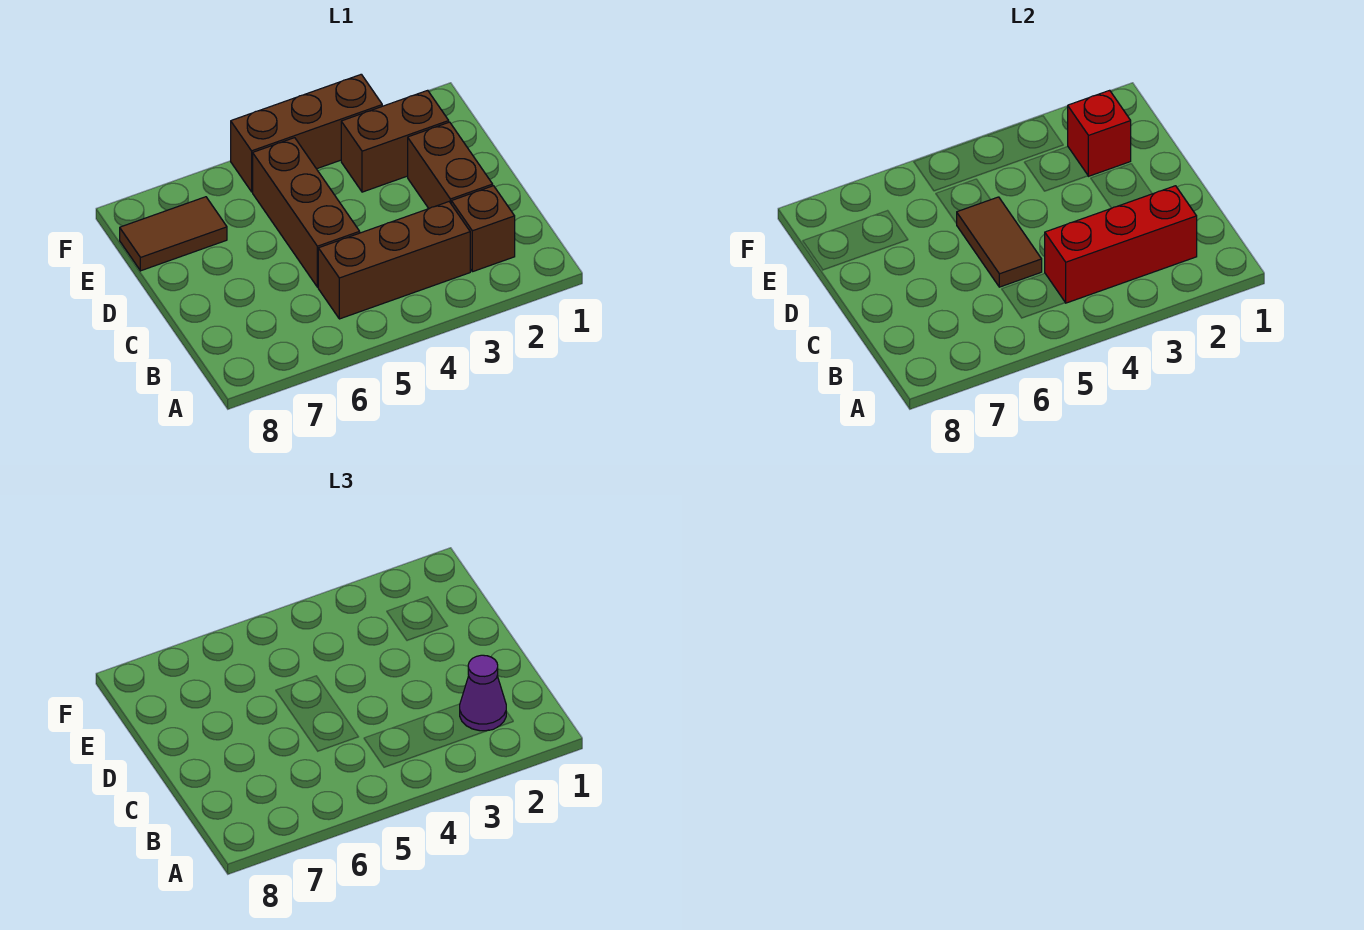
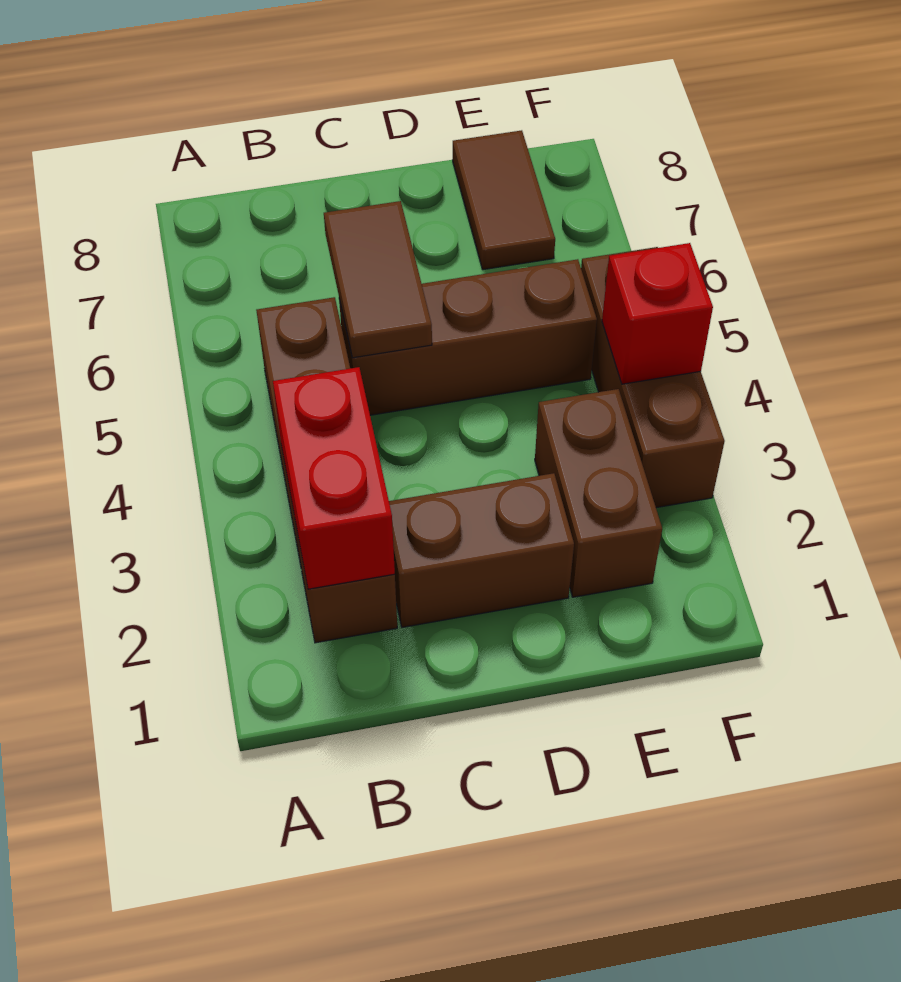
red 1x3 brick [1045,186,1197,303] -> red 1x2 brick [273,367,395,589]
purple 1x1 cone [460,655,506,731] -> none
brown 1x2 tile [956,197,1042,287] -> brown 1x2 tile turned to [324,201,432,358]
red 1x1 brick [1068,90,1131,176] -> red 1x1 brick moved to [602,243,713,384]

